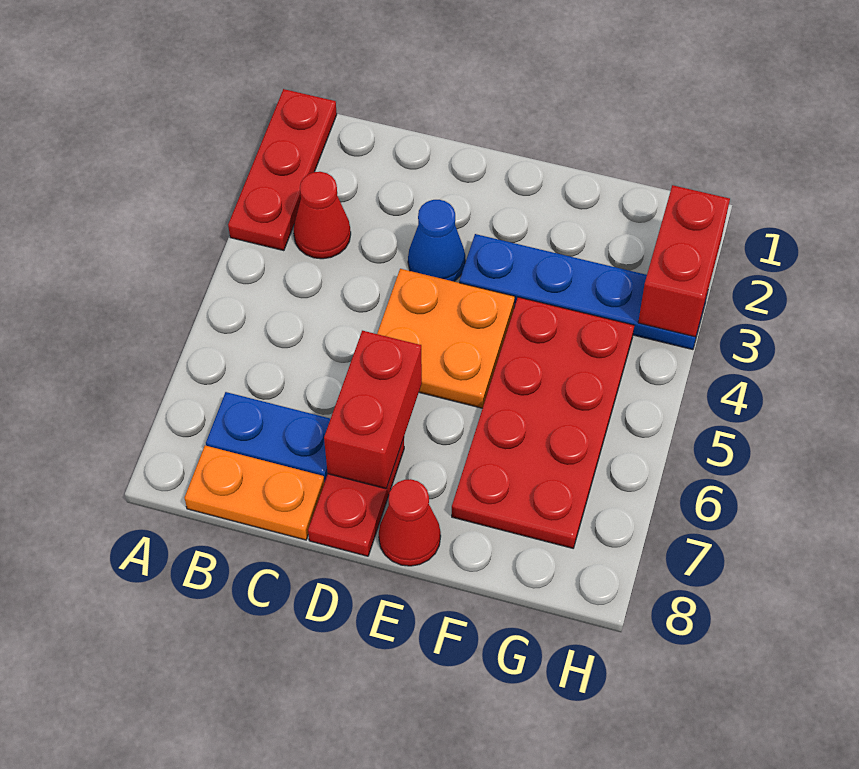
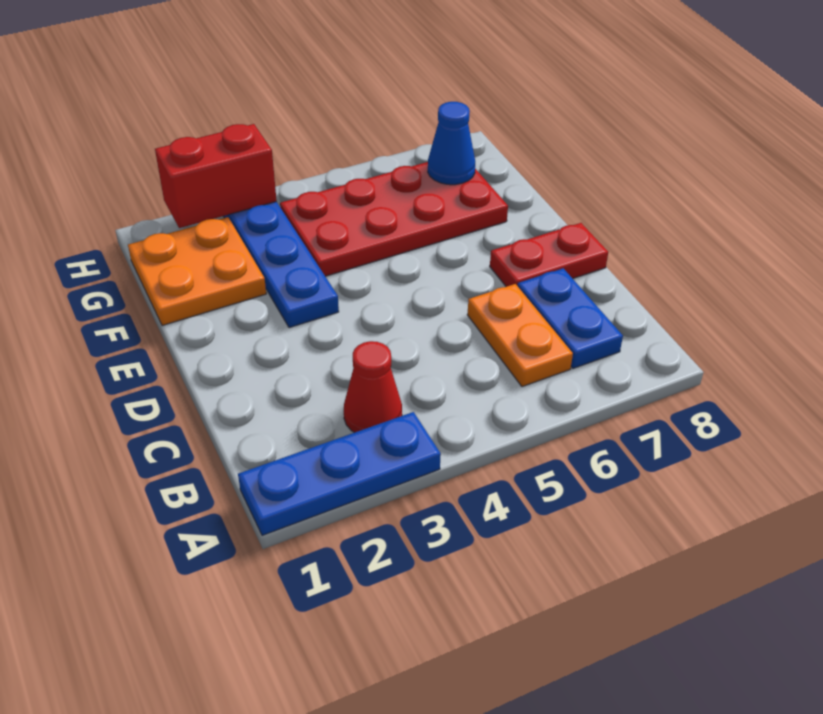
red 1x3 plate [228,89,337,251] -> blue 1x3 plate [238,412,441,536]
orange 1x2 plate [184,446,324,540] -> orange 1x2 plate moved to [467,284,573,387]
blue 1x1 cone [408,200,465,281] -> blue 1x1 cone moved to [428,102,475,185]
orange 2x2 plate [377,269,515,408] -> orange 2x2 plate moved to [128,217,266,326]
red 1x2 brick [324,331,422,489] -> none
red 1x1 cone [379,479,441,566] -> none

